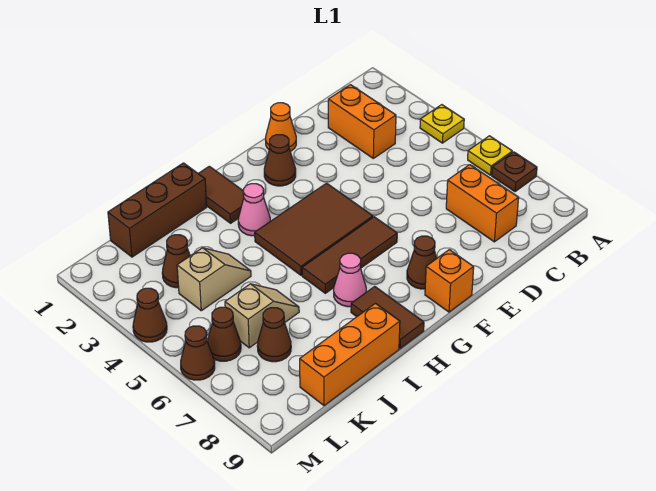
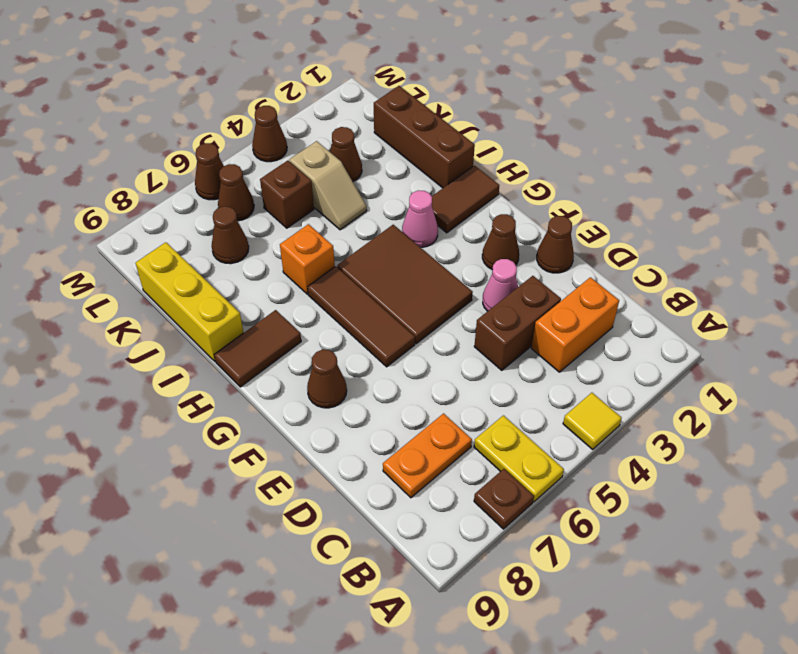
yellow 1x1 plate [420,105,464,143] -> yellow 1x1 tile [563,393,622,449]
yellow 1x1 plate [468,136,512,175] -> yellow 1x2 plate [474,415,564,502]
orange 1x2 brick [446,165,519,242] -> orange 1x2 plate [383,413,472,498]
none -> brown 1x2 brick [474,276,561,370]
orange 1x1 cone [266,103,296,151] -> brown 1x1 cone [537,216,574,273]
orange 1x1 brick [425,250,474,312] -> orange 1x1 brick moved to [280,224,335,294]
pink 1x1 cone [334,253,366,307] -> pink 1x1 cone moved to [483,259,518,311]
orange 1x3 brick [300,304,400,406] -> yellow 1x3 brick [135,242,244,361]
tan 1x2 slope [225,284,299,348] -> none
none -> brown 1x1 brick [260,161,314,228]

